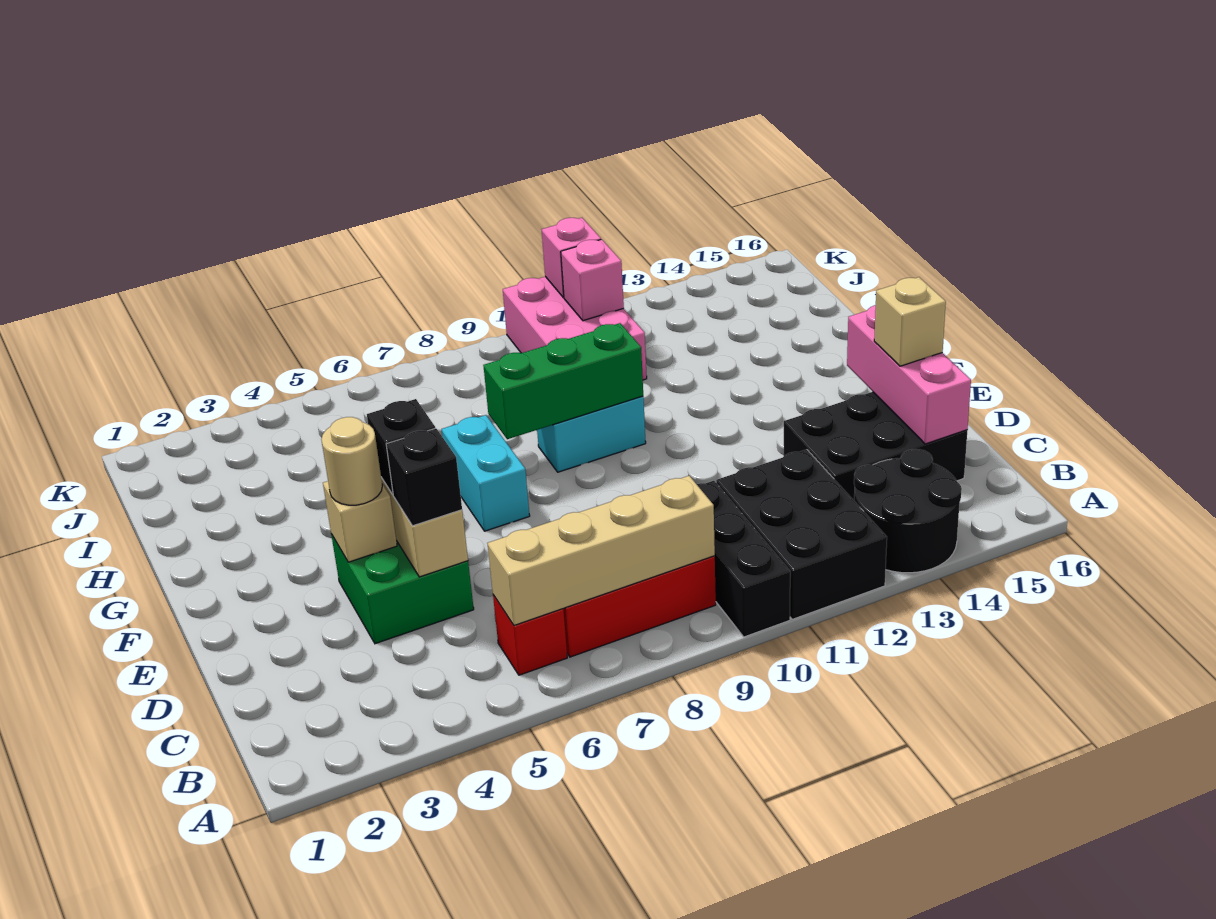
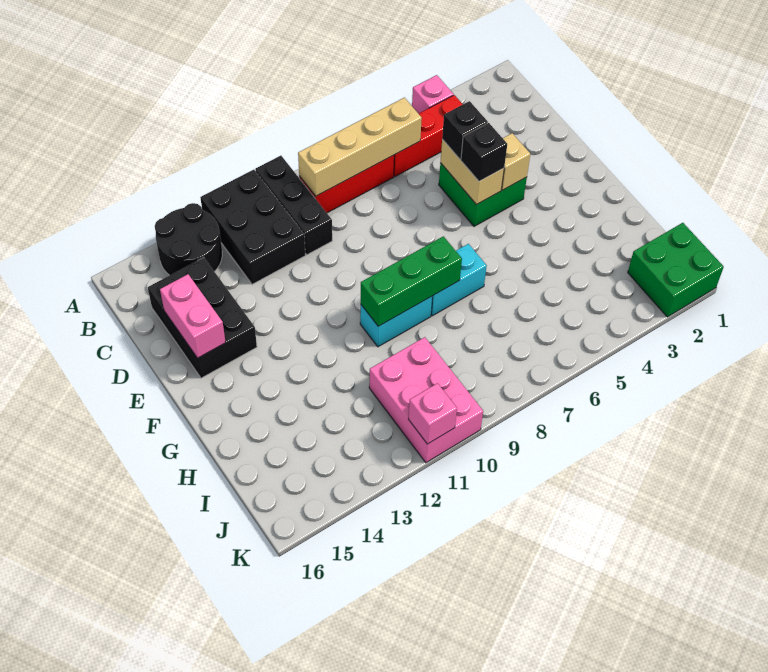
red 1x1 brick [493,595,567,675] -> red 1x3 brick [394,95,463,176]
black 2x3 brick [784,392,967,500] -> black 2x3 brick turned to [148,257,257,378]
pink 1x3 brick [847,305,971,444] -> pink 1x2 brick [160,274,226,358]
tan 1x1 brick [874,277,946,366] -> none
tan 1x1 round brick [321,417,382,505] -> none
cyan 1x2 brick [442,415,530,531] -> cyan 1x2 brick turned to [431,244,487,316]
none -> green 2x2 brick [628,223,724,317]
pink 1x1 brick [561,239,624,321] -> pink 1x1 brick moved to [412,75,454,114]

